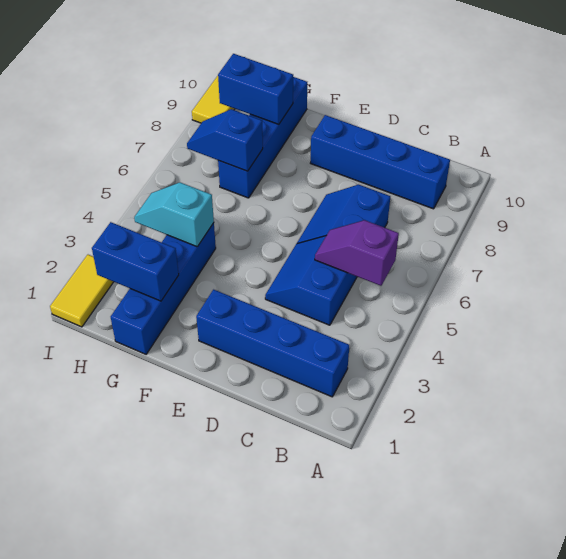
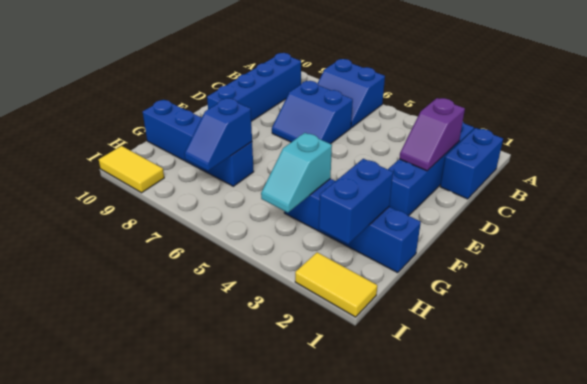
purple 1x2 slope [315,220,399,286] -> purple 1x2 slope moved to [399,98,465,171]
blue 2x2 slope [265,236,357,325] -> blue 2x2 slope moved to [318,59,385,128]
blue 1x2 brick [218,54,293,124] -> blue 1x2 brick moved to [440,128,503,199]

